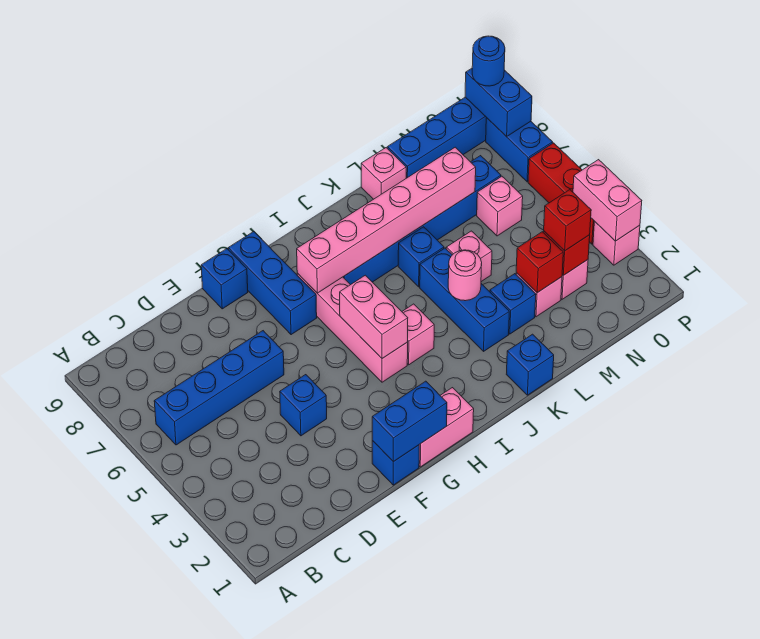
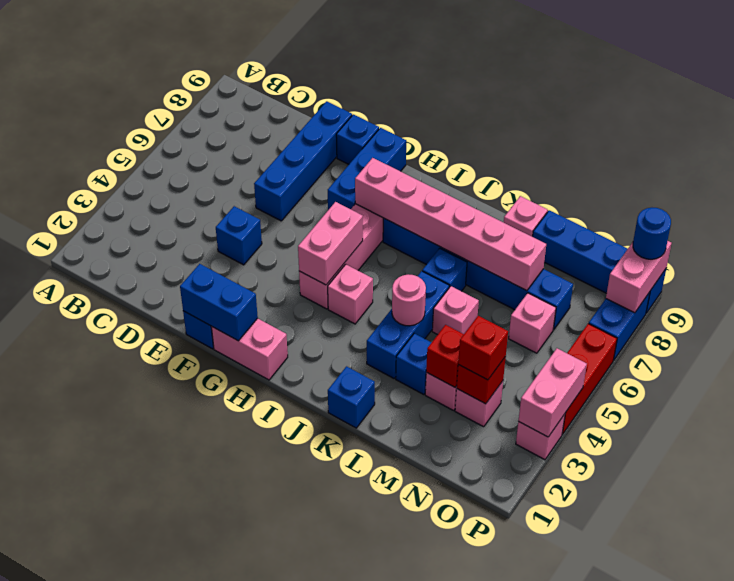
blue 1x4 brick [154,331,284,445] -> blue 1x4 brick turned to [254,101,352,221]
blue 1x2 brick [465,68,532,137] -> pink 1x2 brick [606,241,672,313]

